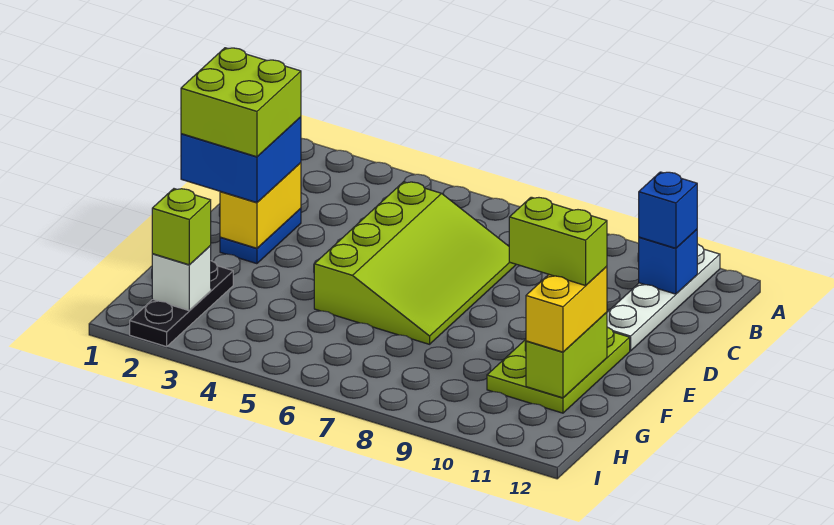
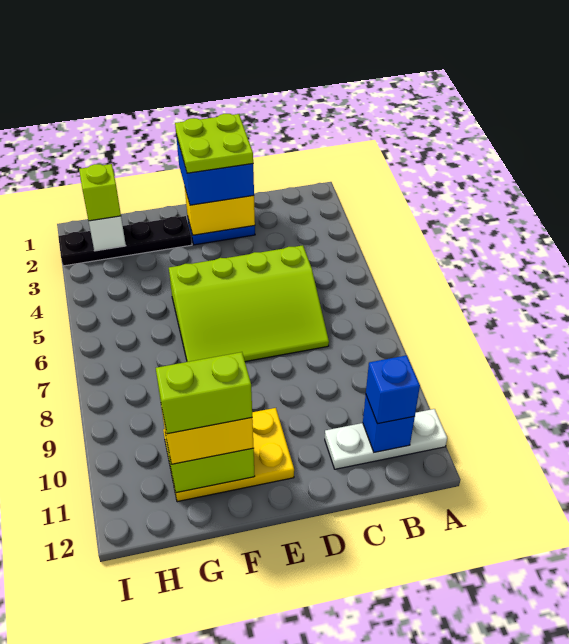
white 1x4 plate [607,244,720,351] -> white 1x3 plate [325,409,447,469]
lime 2x2 brick [181,48,301,157] -> lime 2x2 plate [175,114,253,173]
lime 2x3 plate [487,327,630,413] -> yellow 2x3 plate [163,408,294,502]
lime 1x2 brick [509,197,607,286] -> lime 1x2 brick turned to [156,352,252,434]
black 1x3 plate [130,261,233,347] -> black 1x4 plate [58,216,192,266]

